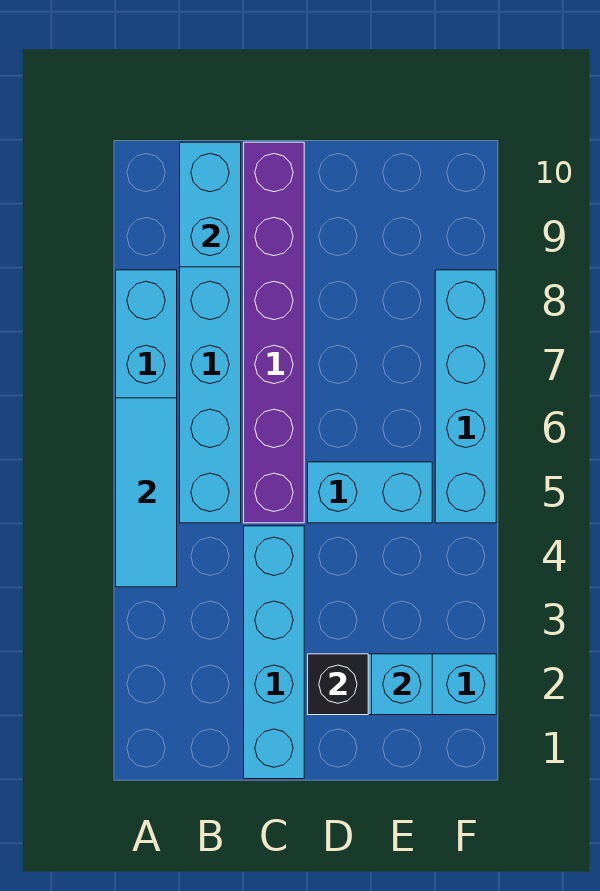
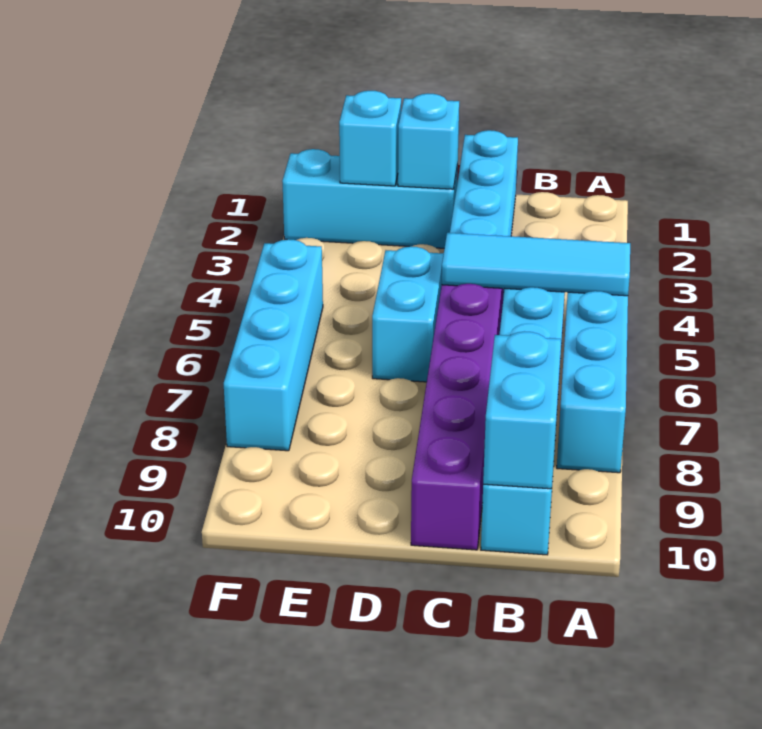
cyan 1x3 tile [116,398,177,587] -> cyan 1x3 tile turned to [442,233,630,296]
black 1x1 brick [308,654,368,715] -> cyan 1x1 brick [398,94,459,189]
cyan 1x2 brick [308,462,432,523] -> cyan 1x2 brick turned to [372,246,444,382]

